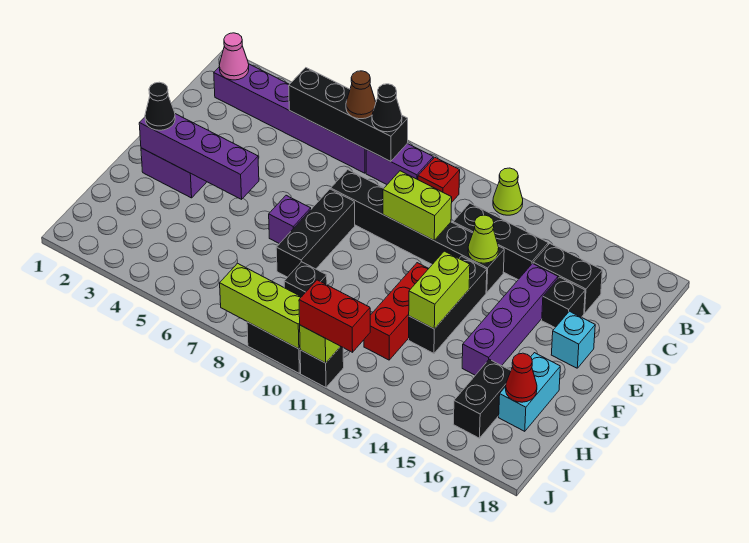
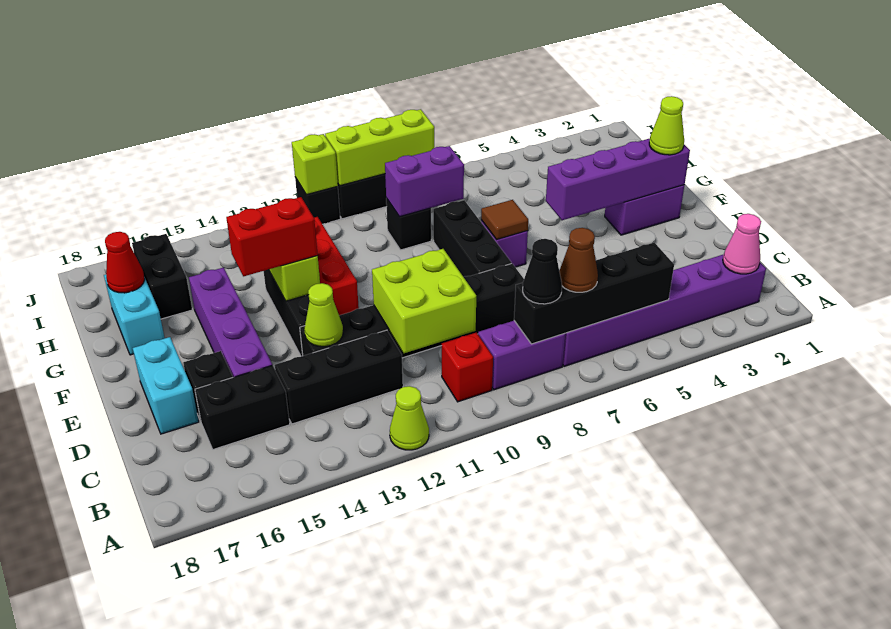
lime 1x2 brick [383,171,452,240] -> lime 2x2 brick [372,249,476,353]
cyan 1x1 brick [551,311,595,368] -> cyan 1x2 brick [133,337,199,434]
black 1x1 cone [145,82,175,130] -> lime 1x1 cone [649,96,684,155]
none -> brown 1x1 tile [481,200,528,240]
none -> purple 1x2 brick [385,146,464,217]
red 1x2 brick [299,280,370,352] -> red 1x2 brick moved to [226,197,318,276]

